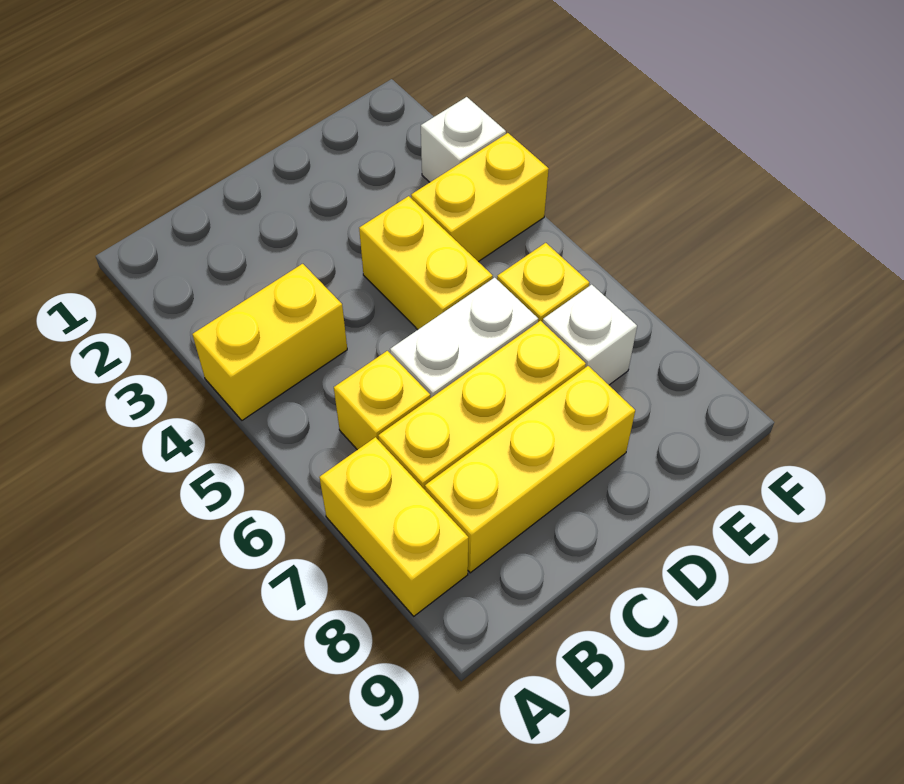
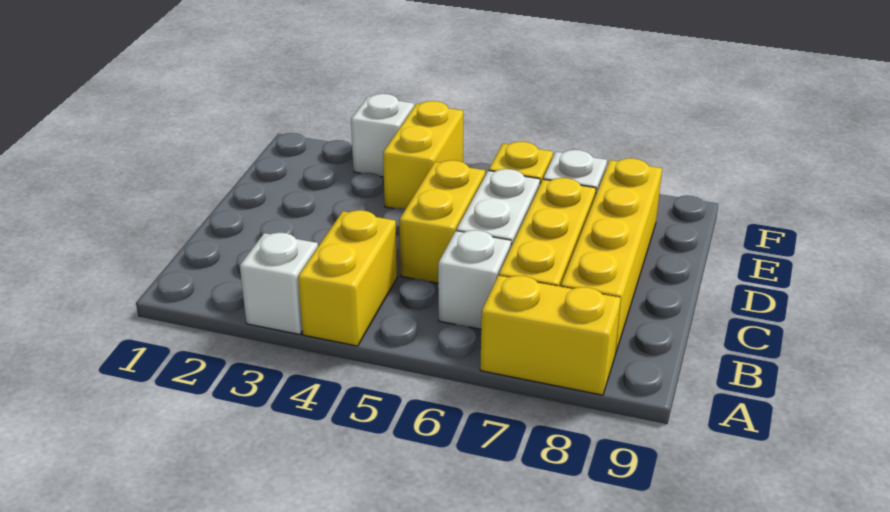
none -> white 1x1 brick [240,233,318,334]
yellow 1x1 brick [334,351,430,450] -> white 1x1 brick [438,230,511,329]
yellow 1x3 brick [425,366,635,573] -> yellow 1x4 brick [561,158,662,355]
yellow 1x2 brick [359,196,493,330] -> yellow 1x2 brick turned to [399,160,485,283]

